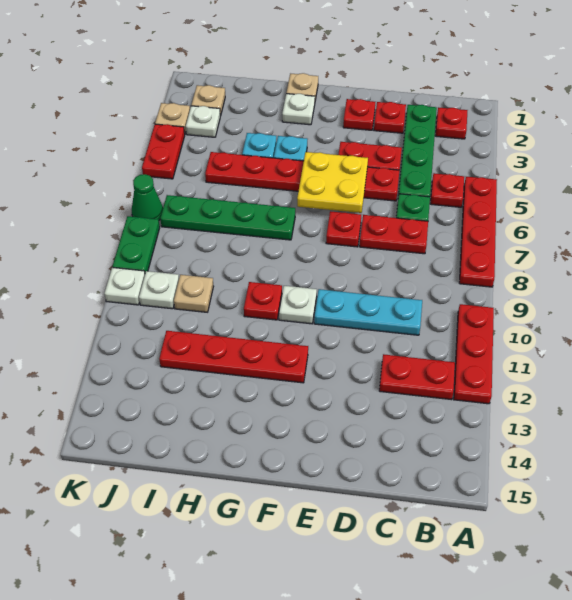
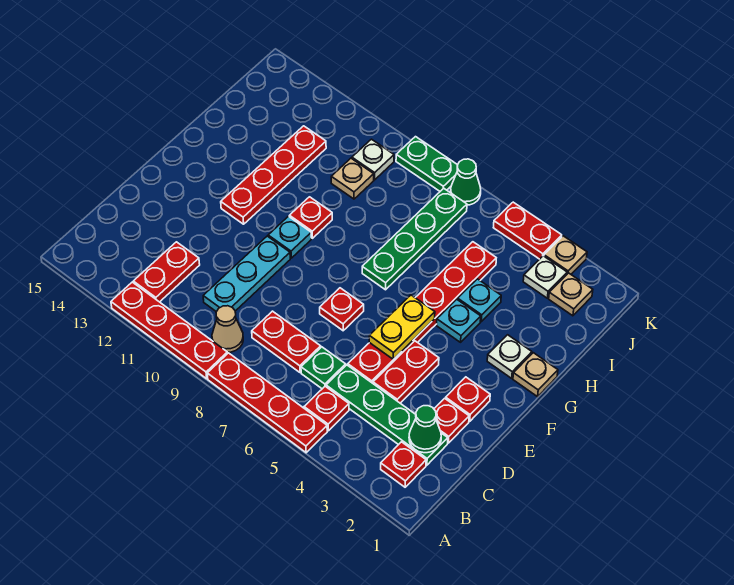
red 1x3 plate [454,304,494,404] -> red 1x4 plate [111,282,227,379]
none -> tan 1x1 cone [212,306,243,352]
none -> green 1x1 cone [409,406,441,453]
red 1x2 plate [360,215,428,254] -> red 1x2 plate turned to [252,311,321,373]
yellow 2x2 plate [297,152,368,213] -> yellow 1x2 plate [369,295,435,359]
white 1x1 plate [279,286,317,324] -> cyan 1x1 plate [268,216,311,258]
white 1x1 plate [104,267,145,305] -> none

